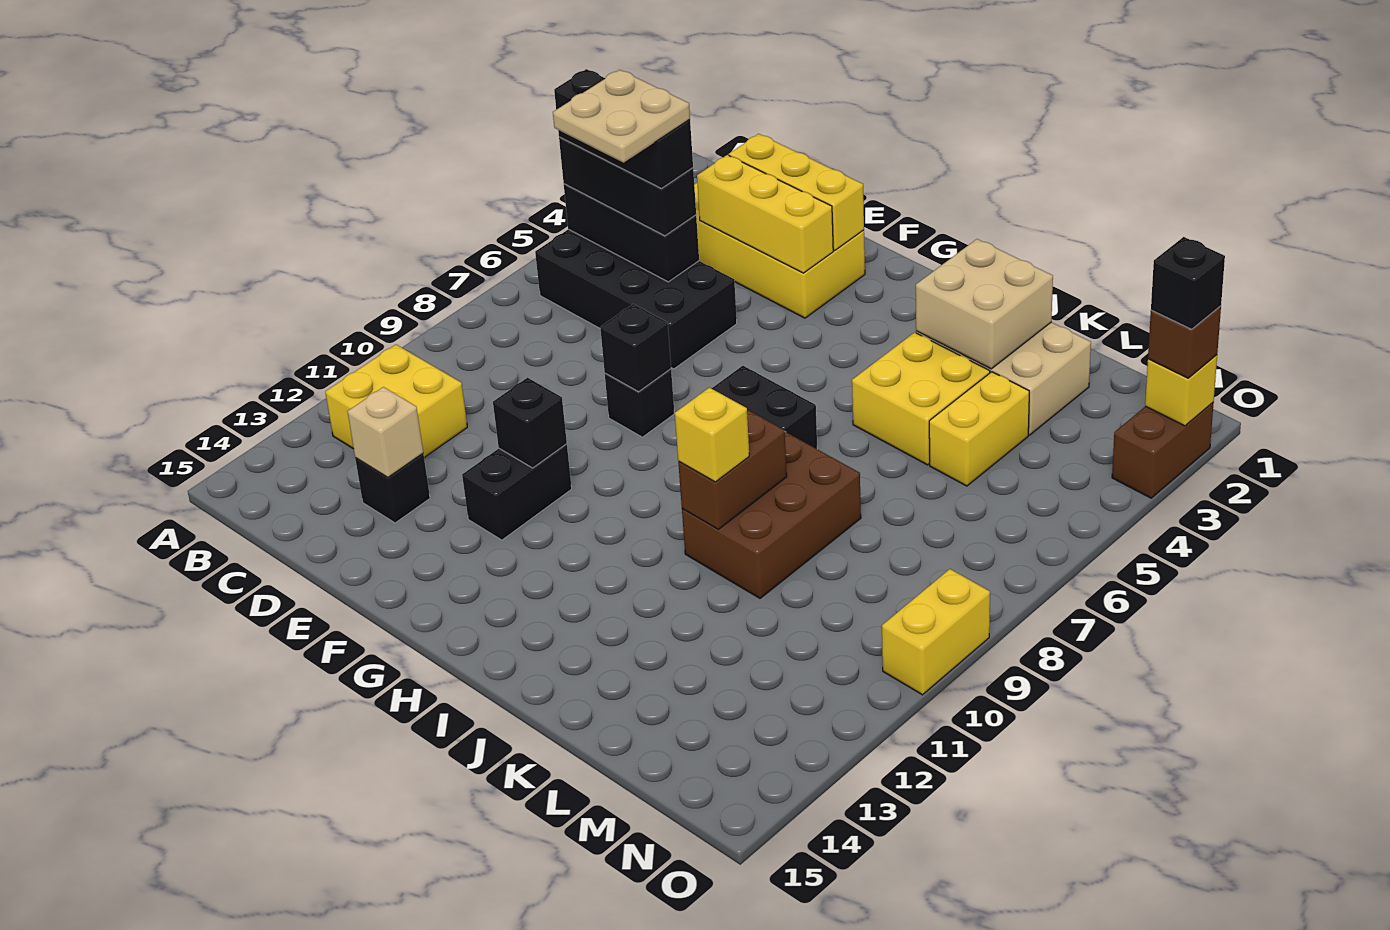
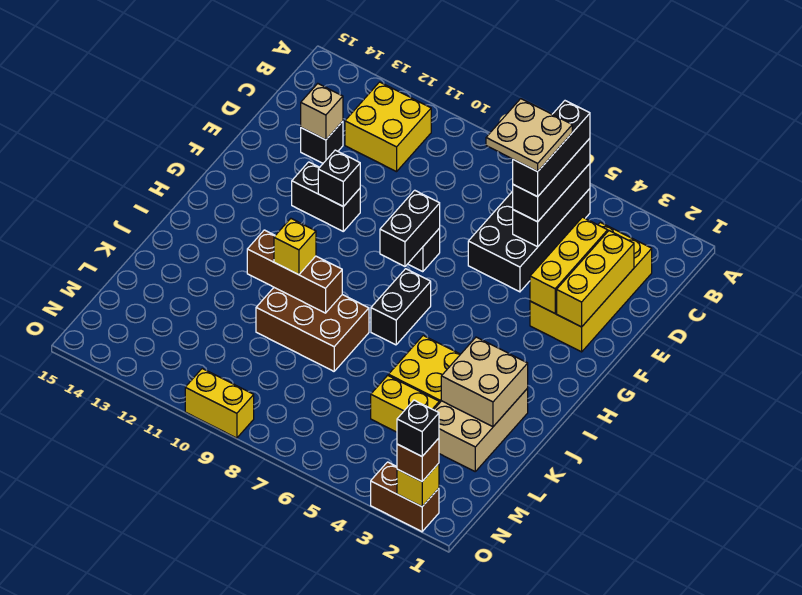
black 1x1 brick [600,304,671,392] -> black 1x2 brick [380,190,440,266]
brown 1x2 brick [678,410,787,529] -> brown 1x3 brick [247,230,342,313]

